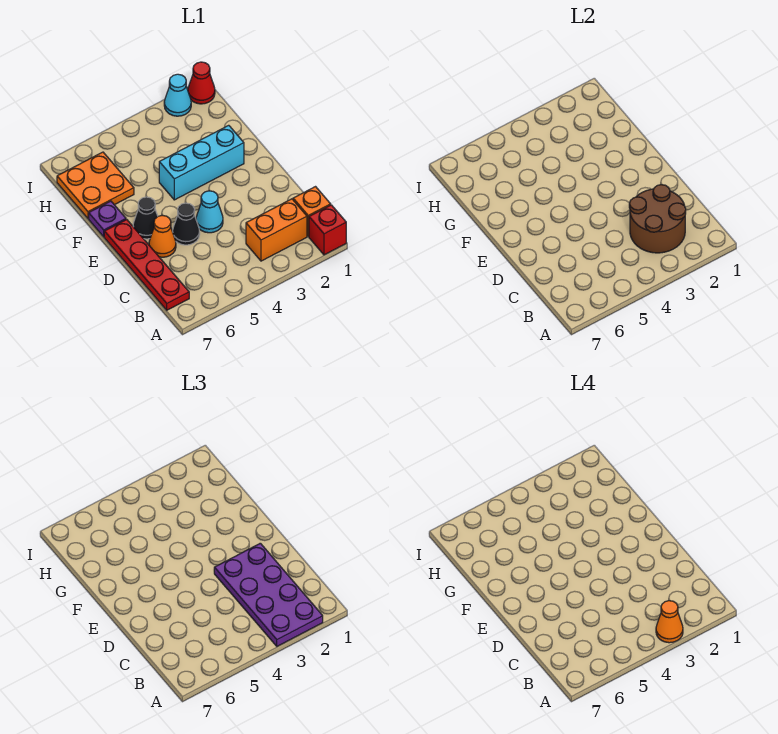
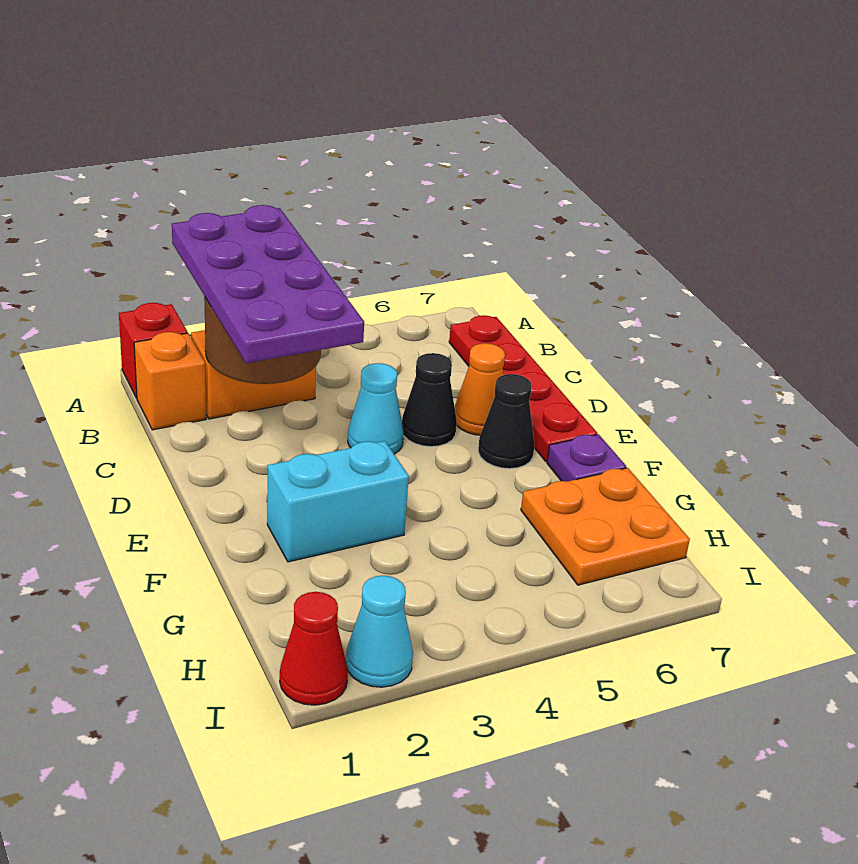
orange 1x1 cone [656,601,683,643] -> none
cyan 1x3 brick [159,125,244,200] -> cyan 1x2 brick [267,441,409,562]

